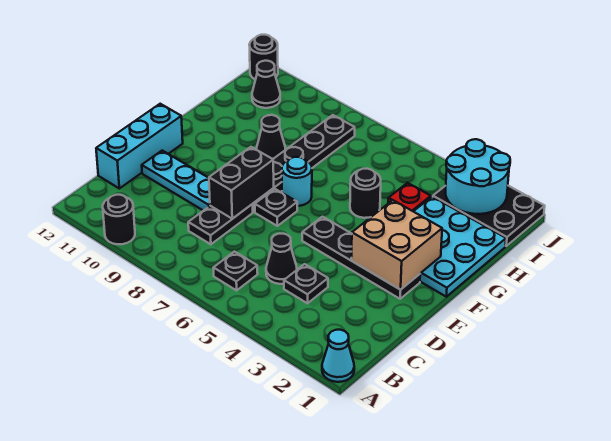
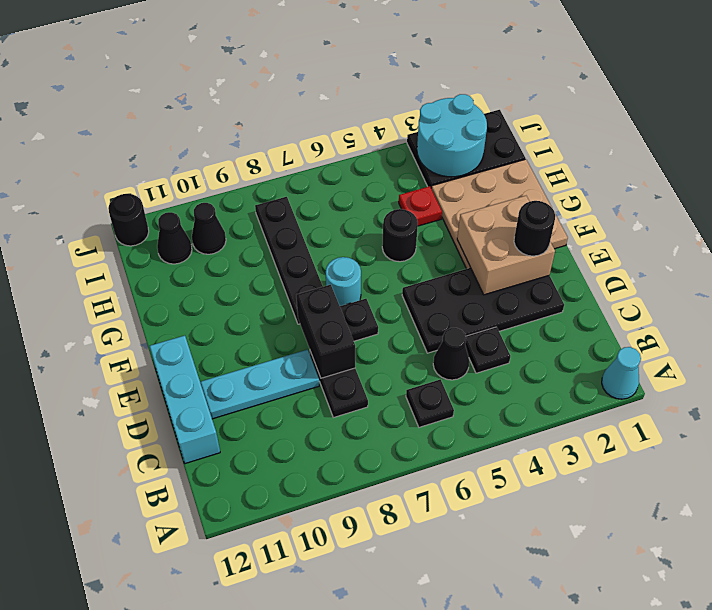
black 1x1 round brick [103,195,135,244] -> black 1x1 round brick moved to [514,201,555,256]
black 1x4 plate [302,217,420,299] -> black 2x4 plate [402,268,564,353]
cyan 3x3 plate [413,197,506,297] -> tan 3x3 plate [431,159,568,269]
black 1x1 cone [256,115,286,159] -> black 1x1 cone moved to [192,203,226,254]

